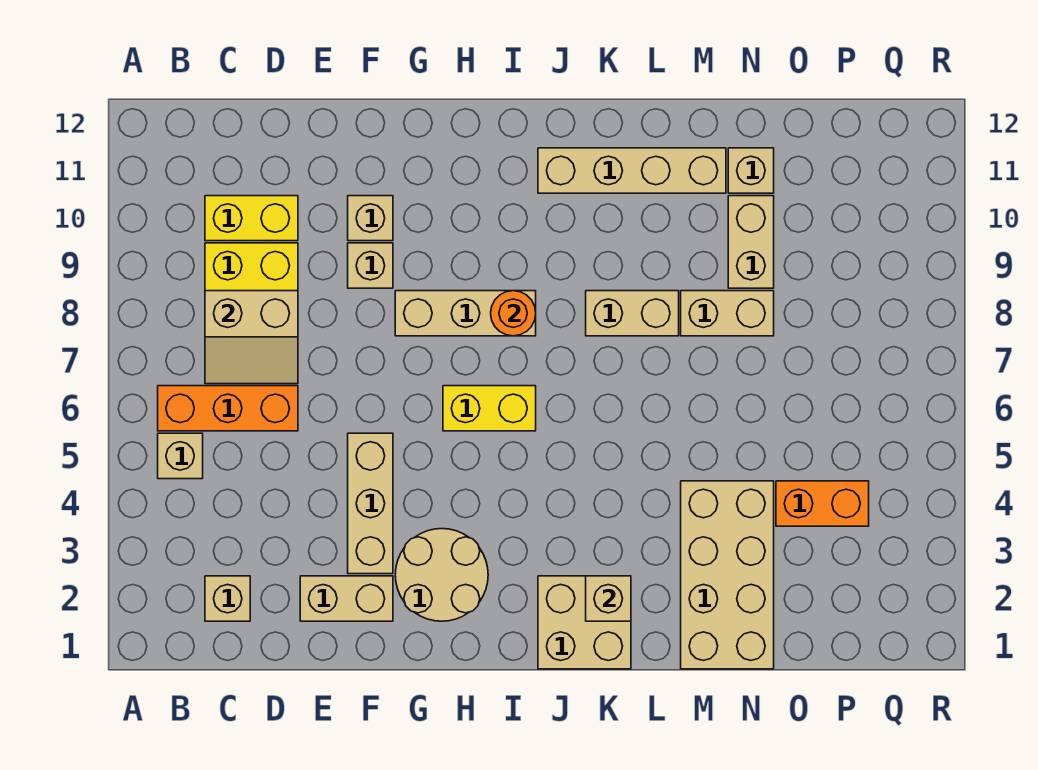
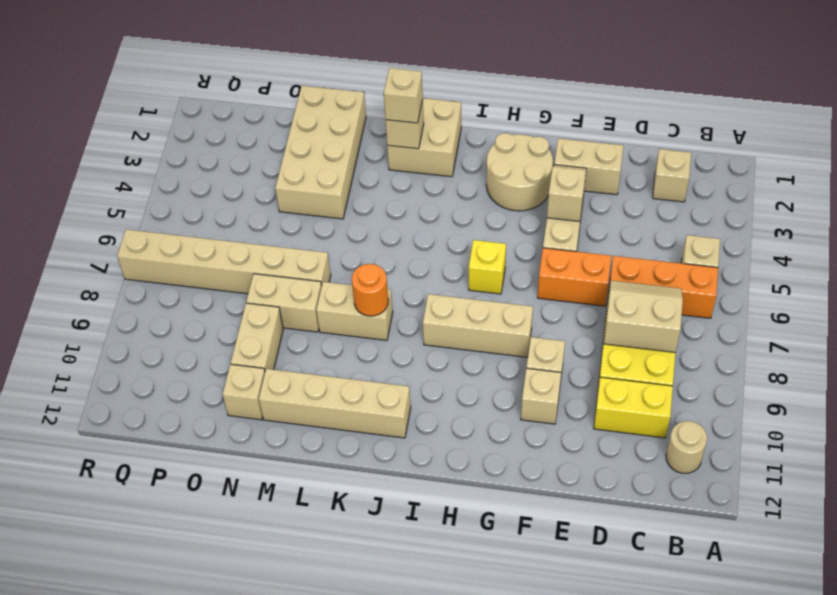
none -> tan 1x1 round brick [666,421,707,473]
none -> tan 1x1 brick [547,167,586,222]
yellow 1x2 brick [443,386,536,431] -> yellow 1x1 brick [469,240,506,294]
orange 1x1 round brick [491,291,536,336] -> orange 1x1 round brick moved to [352,264,388,316]
none -> tan 1x1 brick [384,68,423,123]
none -> tan 1x6 brick [117,229,331,294]
orange 1x2 brick [776,481,869,526] -> orange 1x2 brick moved to [538,248,611,306]

